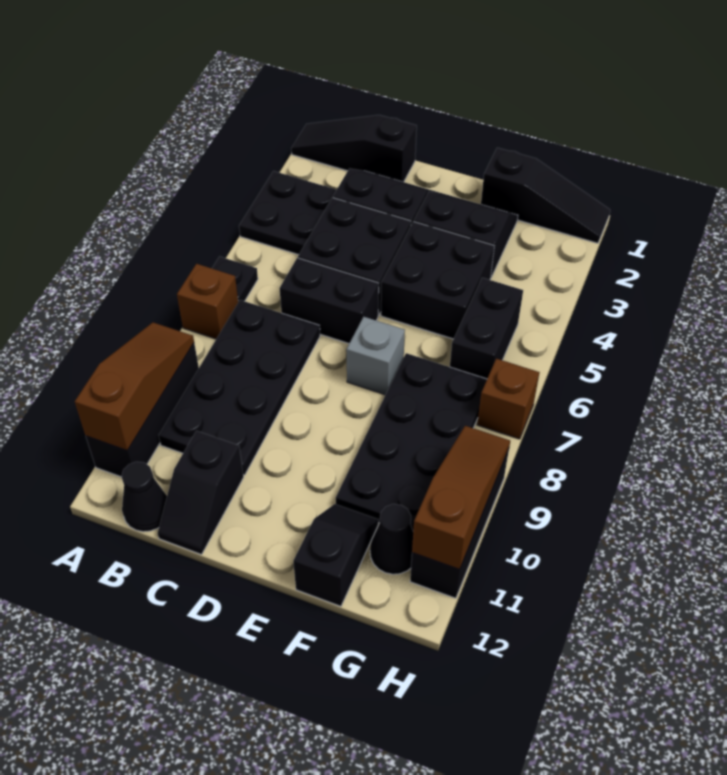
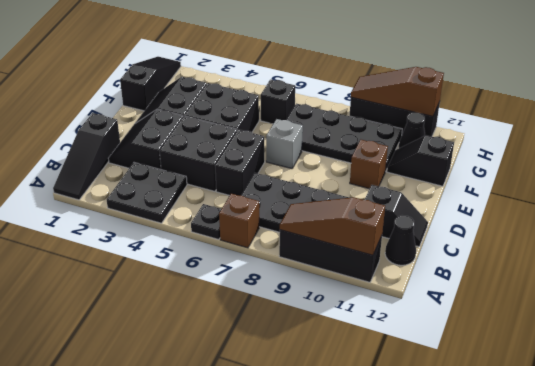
black 1x2 brick [450,278,523,379] -> black 1x1 brick [261,80,295,124]
brown 1x1 brick [477,359,540,439] -> brown 1x1 brick moved to [350,140,388,189]

